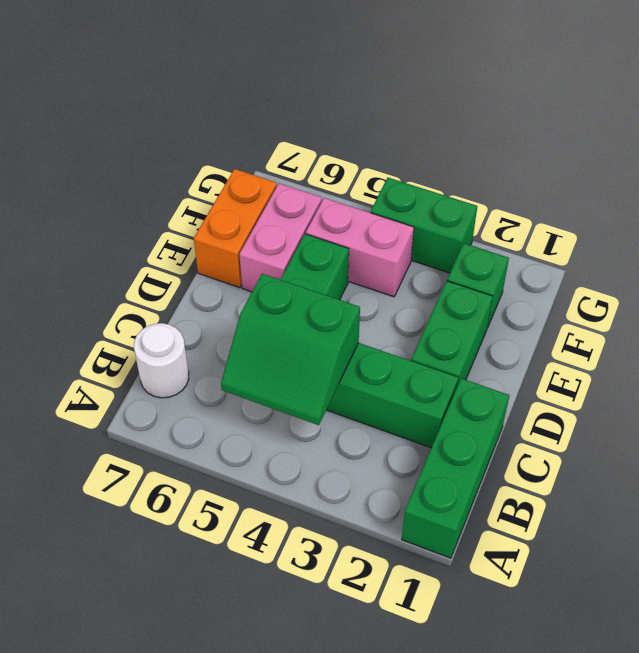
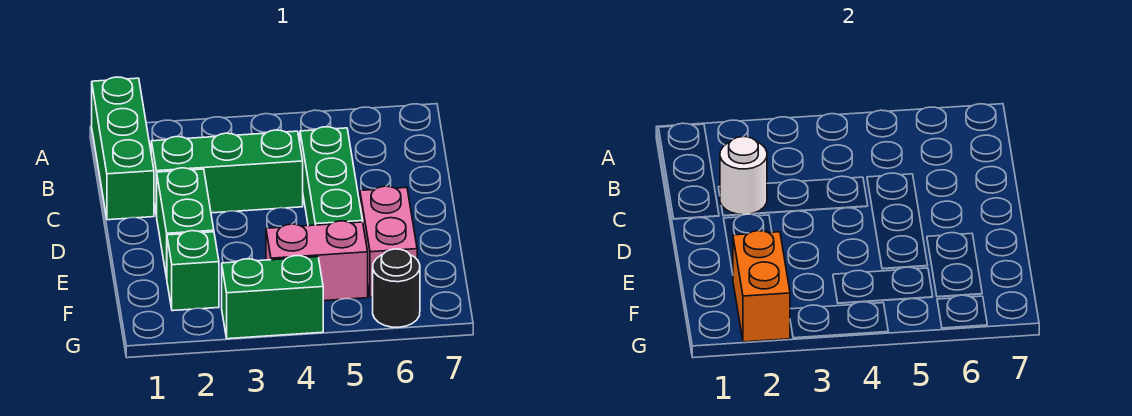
green 2x2 slope [221,274,360,425] -> none
white 1x1 round brick [134,323,189,398] -> white 1x1 round brick moved to [720,137,767,215]
orange 1x2 brick [194,169,277,288] -> orange 1x2 brick moved to [733,231,790,342]
none -> black 1x1 round brick [373,249,420,327]

